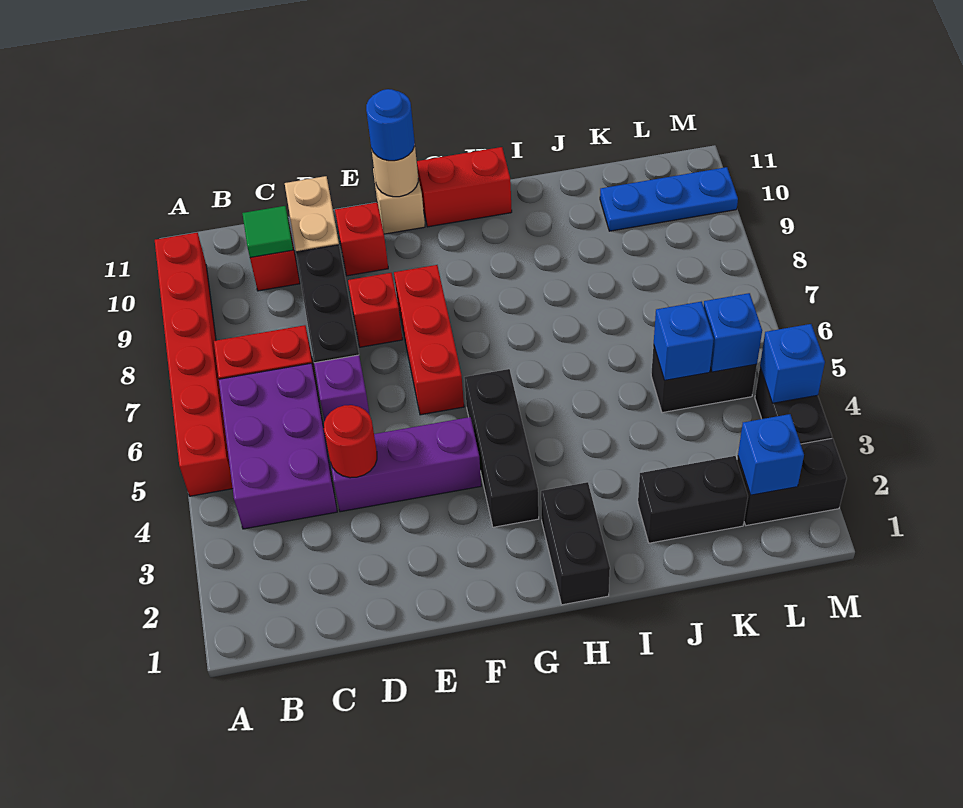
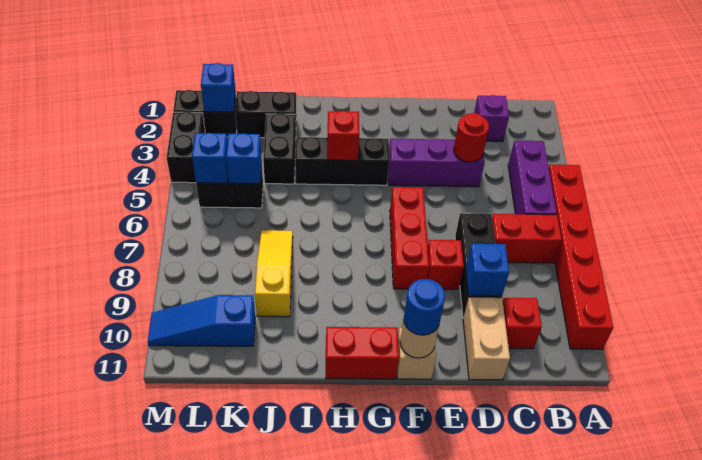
purple 2x3 brick [219,363,337,529] -> purple 1x3 brick [508,141,557,215]
green 1x1 tile [242,206,293,258] -> none
purple 1x1 brick [314,355,370,421] -> purple 1x1 brick moved to [474,95,509,141]
red 1x1 brick [335,202,388,276] -> red 1x1 brick moved to [327,111,359,160]
black 1x3 brick [464,369,539,527] -> black 1x3 brick turned to [295,137,390,185]
black 1x2 brick [541,482,610,605] -> black 1x2 brick moved to [263,114,296,184]
none -> yellow 1x3 slope [255,230,293,317]
blue 1x3 plate [600,167,738,231] -> blue 1x3 slope [148,295,255,346]
blue 1x1 brick [760,324,825,403] -> blue 1x1 brick moved to [466,244,509,296]

